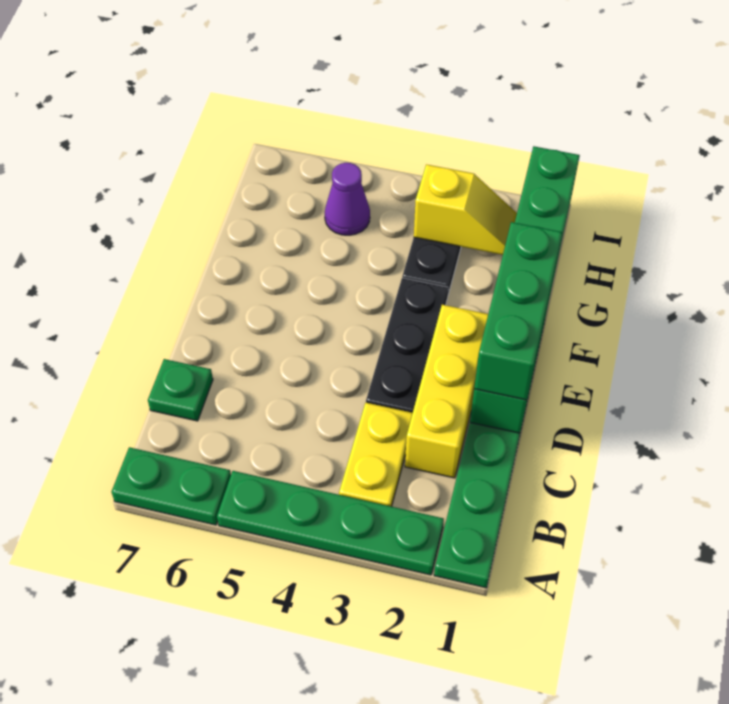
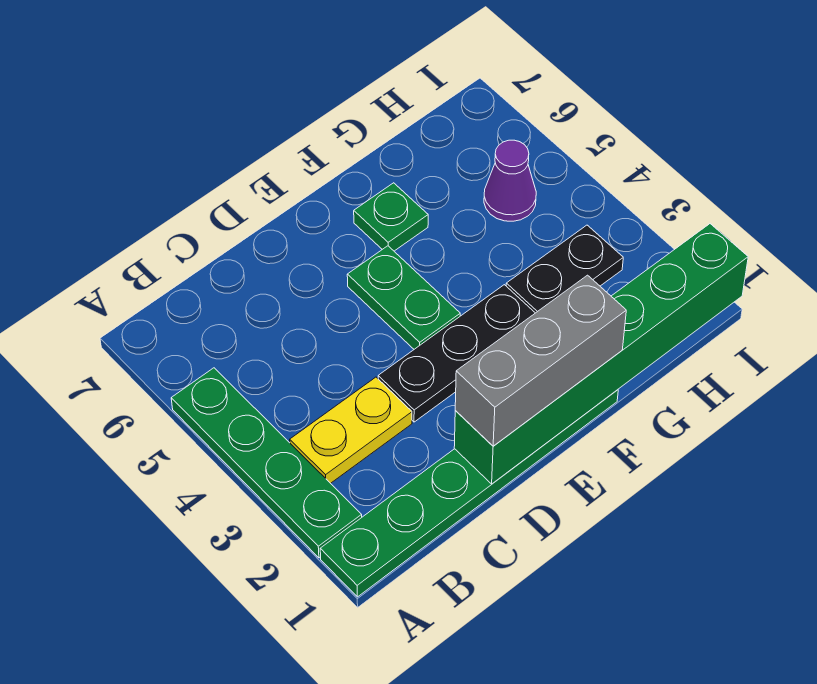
green 1x2 plate [111,447,231,525] -> green 1x2 plate moved to [347,246,460,349]
yellow 1x3 brick [405,305,488,478] -> none
green 1x1 plate [148,359,213,421] -> green 1x1 plate moved to [354,183,428,251]
green 1x3 brick [474,222,562,400] -> grey 1x3 brick [455,275,626,446]
yellow 1x2 slope [414,164,517,255] -> none

